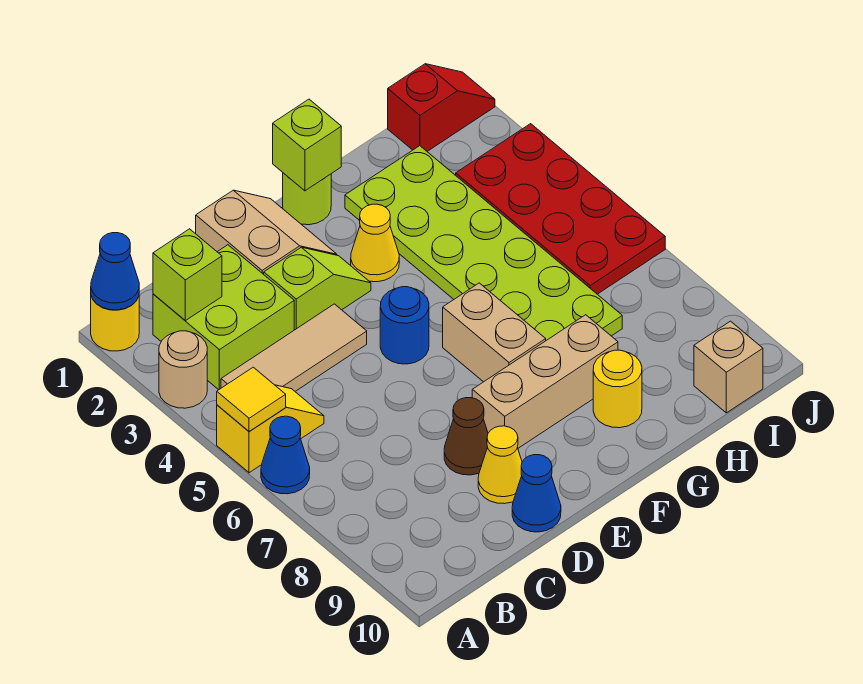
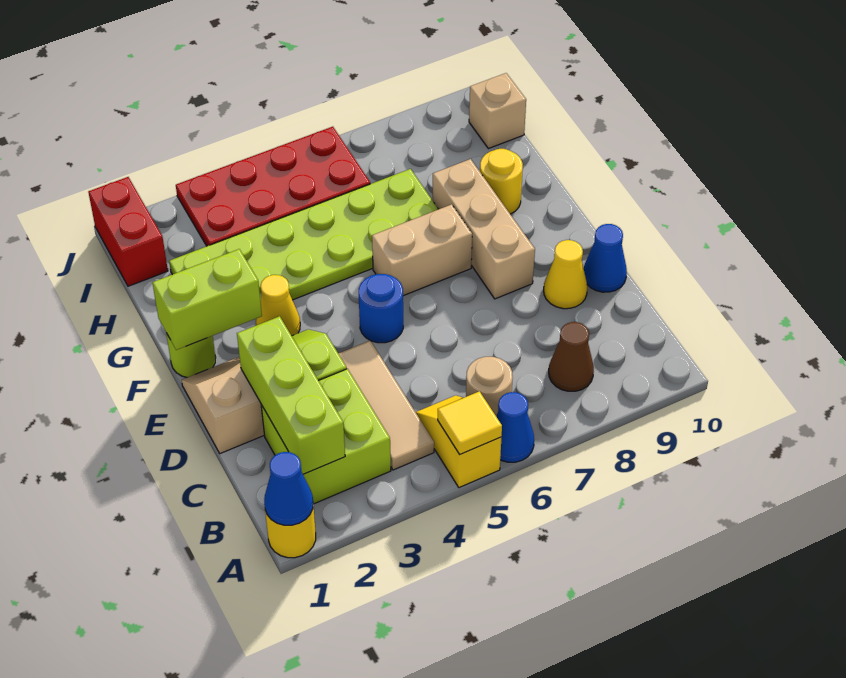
tan 1x1 round brick [159,331,207,408] -> tan 1x1 round brick moved to [466,357,513,416]
lime 1x1 brick [153,229,222,321] -> lime 1x3 brick [237,316,345,474]
brown 1x1 cone [444,398,488,475] -> brown 1x1 cone moved to [549,322,594,391]
lime 1x1 brick [273,99,341,191] -> lime 1x2 brick [153,249,262,350]
red 1x2 slope [388,64,495,151] -> red 1x2 brick [88,177,168,286]

